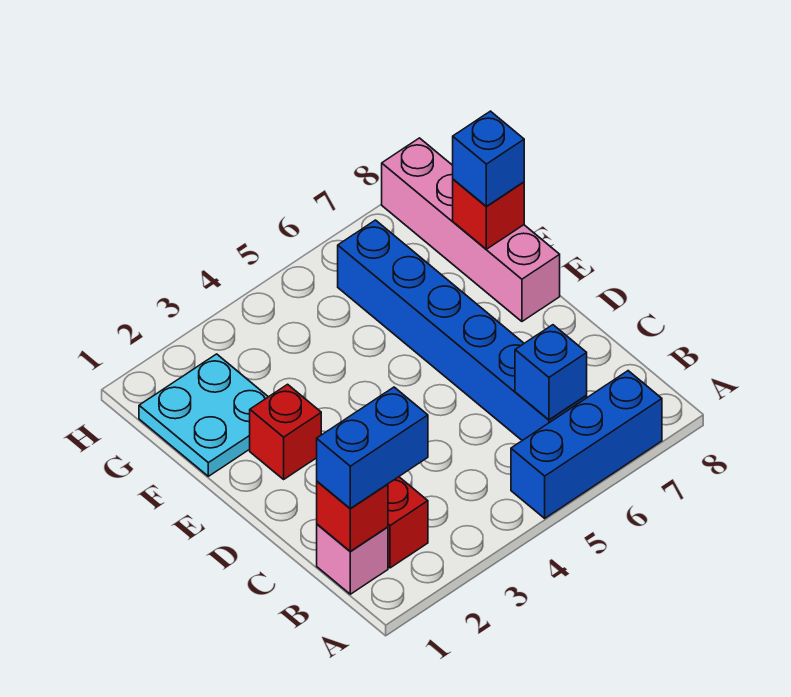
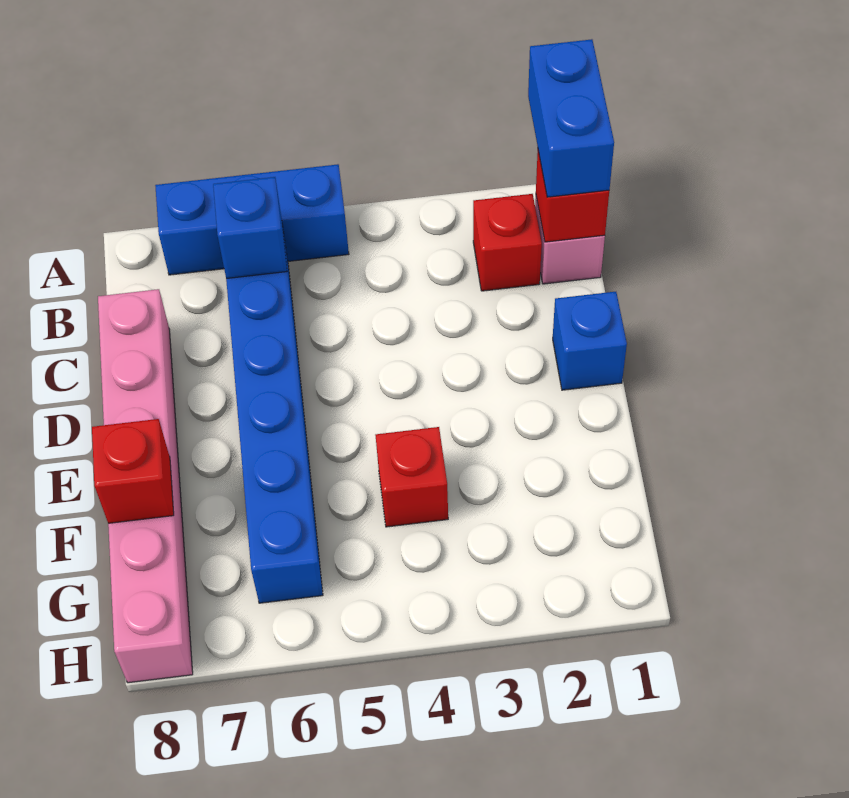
blue 1x2 brick [317,387,428,508] -> blue 1x2 brick turned to [528,39,614,197]
red 1x1 brick [250,384,321,479] -> red 1x1 brick moved to [375,427,448,527]
pink 1x4 brick [382,138,560,321] -> pink 1x6 brick [98,289,193,683]
cyan 2x2 plate [139,354,268,476] -> none
blue 1x1 brick [453,111,524,206] -> blue 1x1 brick moved to [553,292,627,390]

